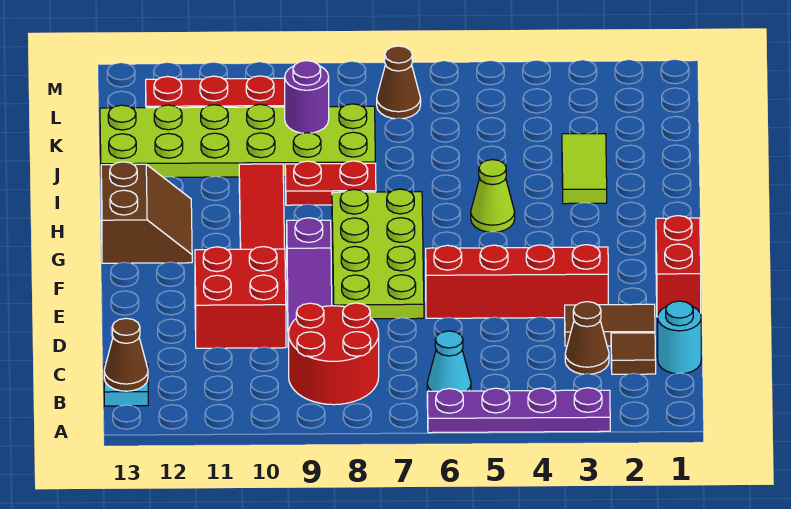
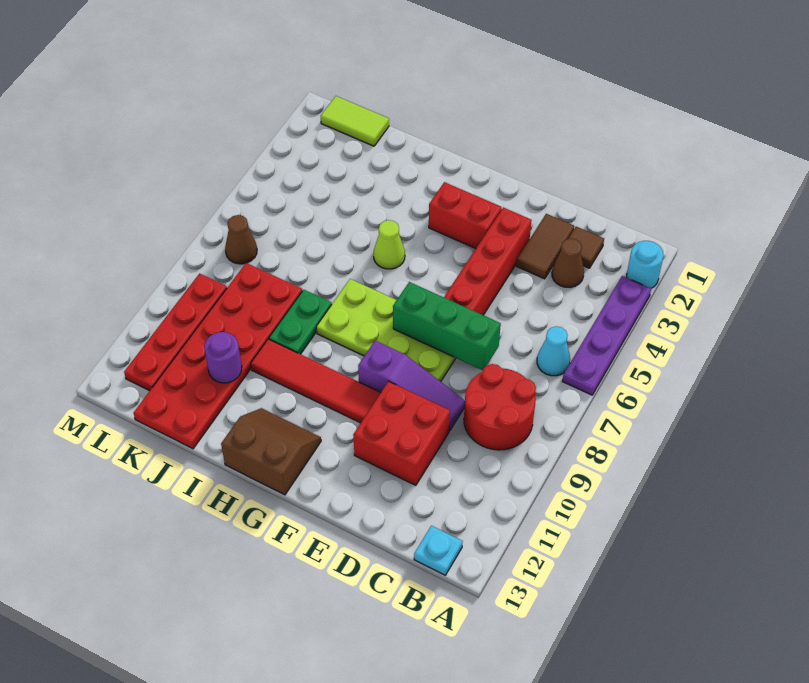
brown 1x1 cone [104,318,148,391] -> none
cyan 1x1 round brick [658,301,701,374] -> cyan 1x1 round brick moved to [627,241,663,288]
none -> green 1x3 brick [393,282,501,370]
red 1x2 brick [656,216,701,317] -> red 1x2 brick moved to [429,182,502,249]
lime 1x2 tile [562,134,607,204] -> lime 1x2 tile moved to [321,96,389,146]
red 1x2 plate [285,161,376,205] -> green 1x2 plate [269,290,332,354]
lime 2x6 plate [100,104,375,177] -> red 2x6 plate [134,263,302,449]
purple 1x1 round brick [285,61,329,133] -> purple 1x1 round brick moved to [204,332,242,383]

